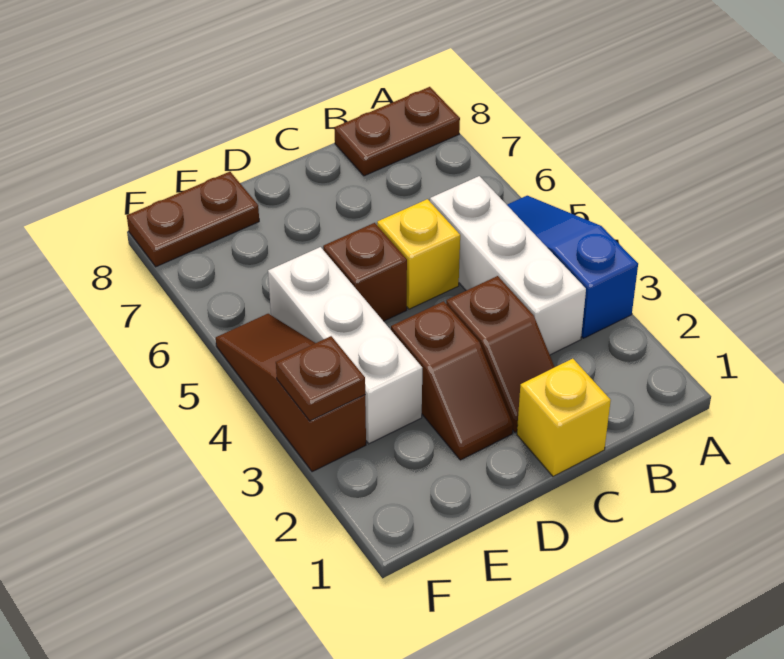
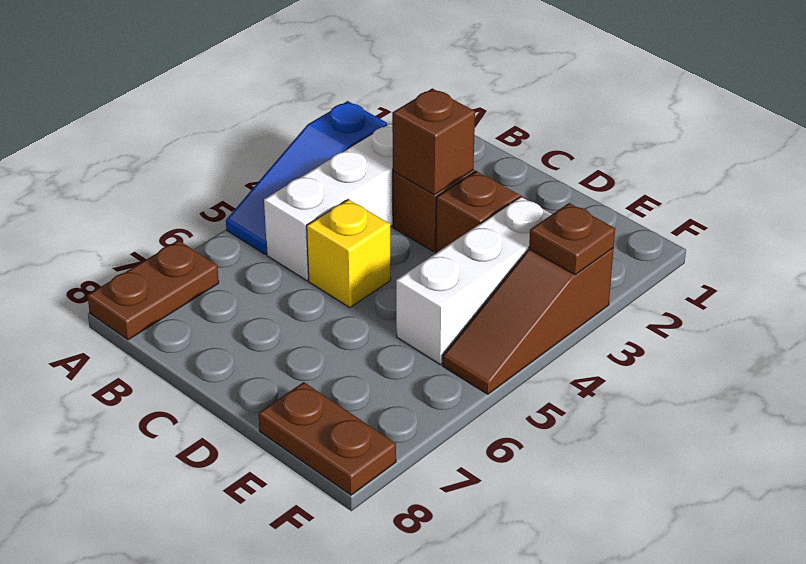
brown 1x2 plate [334,87,460,176] -> brown 1x2 plate turned to [87,240,219,340]
yellow 1x1 brick [517,359,611,476] -> none
brown 1x1 brick [323,223,407,321] -> brown 1x1 brick moved to [392,88,475,195]

